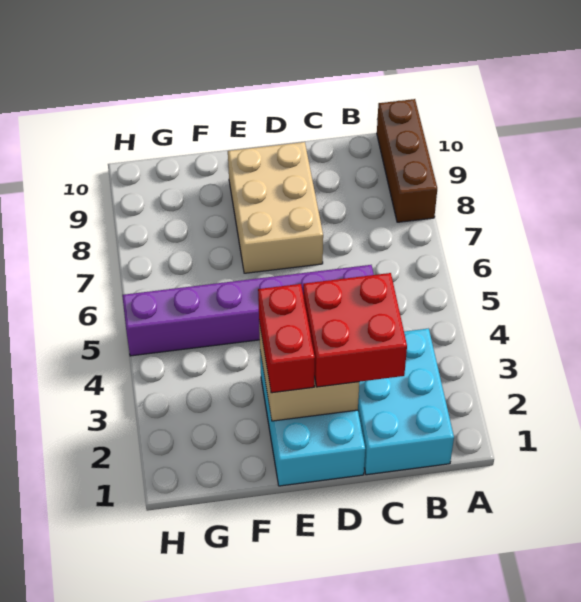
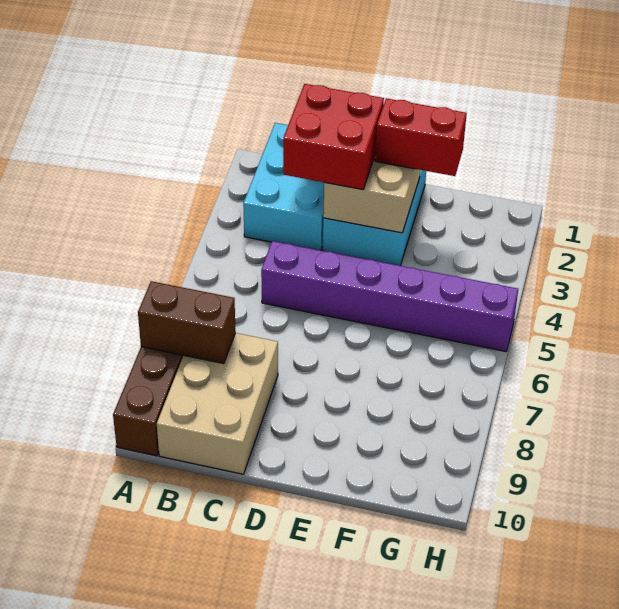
none -> brown 1x2 brick [138,281,236,364]
tan 2x3 brick [228,142,323,273] -> tan 2x3 brick moved to [157,333,278,474]
red 1x2 brick [258,284,315,393] -> red 1x2 brick turned to [375,98,467,176]

